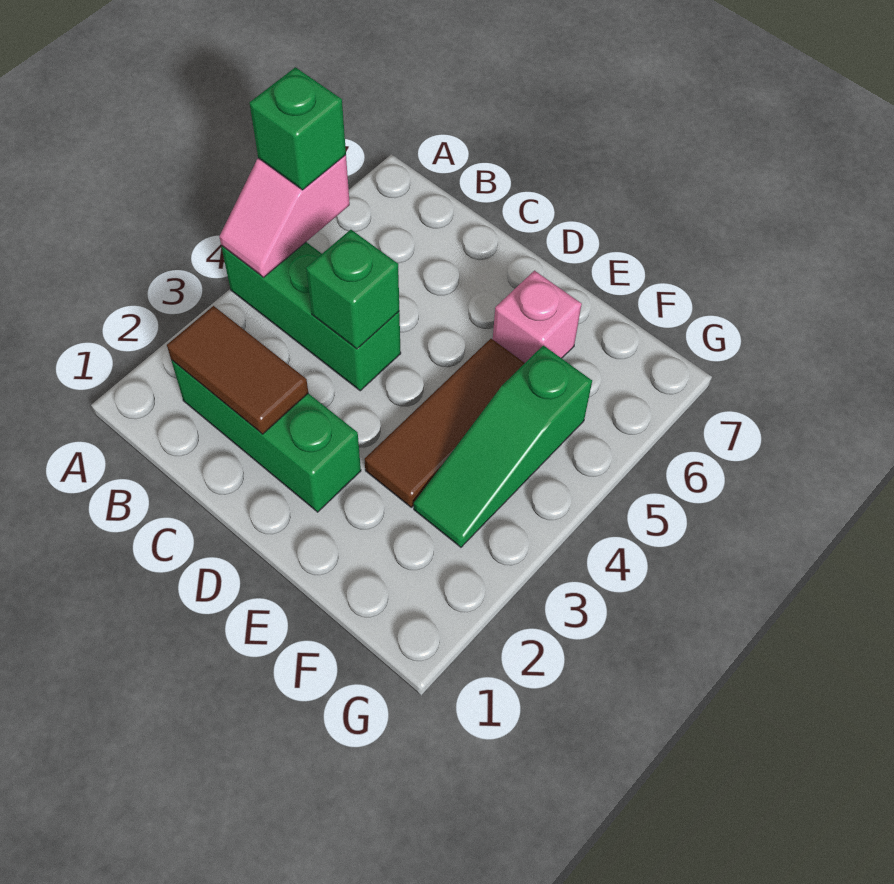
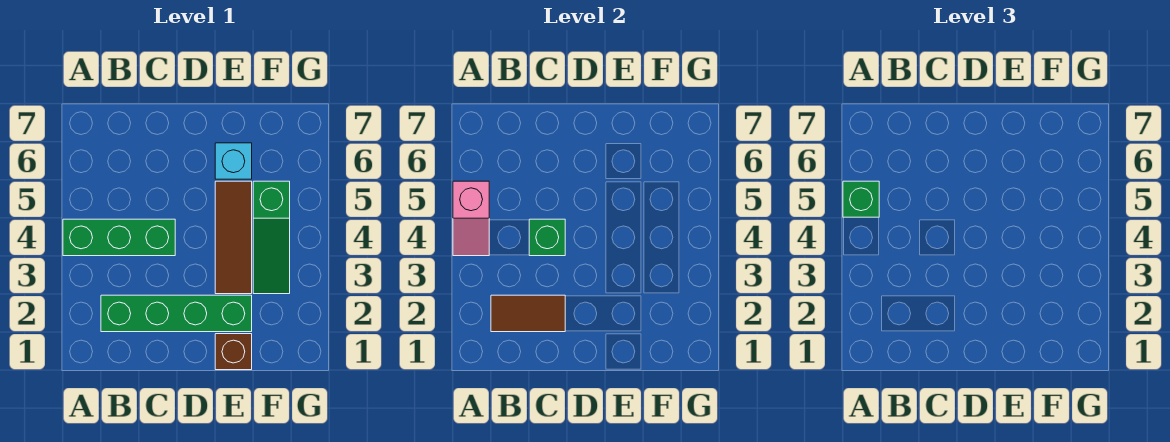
green 1x3 brick [171,360,361,512] -> green 1x4 brick [101,295,252,332]
none -> brown 1x1 brick [215,334,252,370]
pink 1x1 brick [493,271,582,363] -> cyan 1x1 brick [215,143,252,179]

